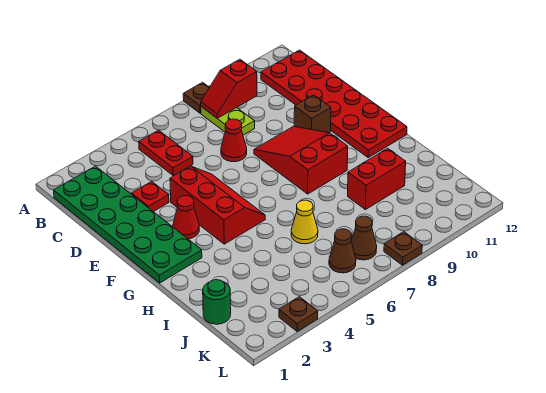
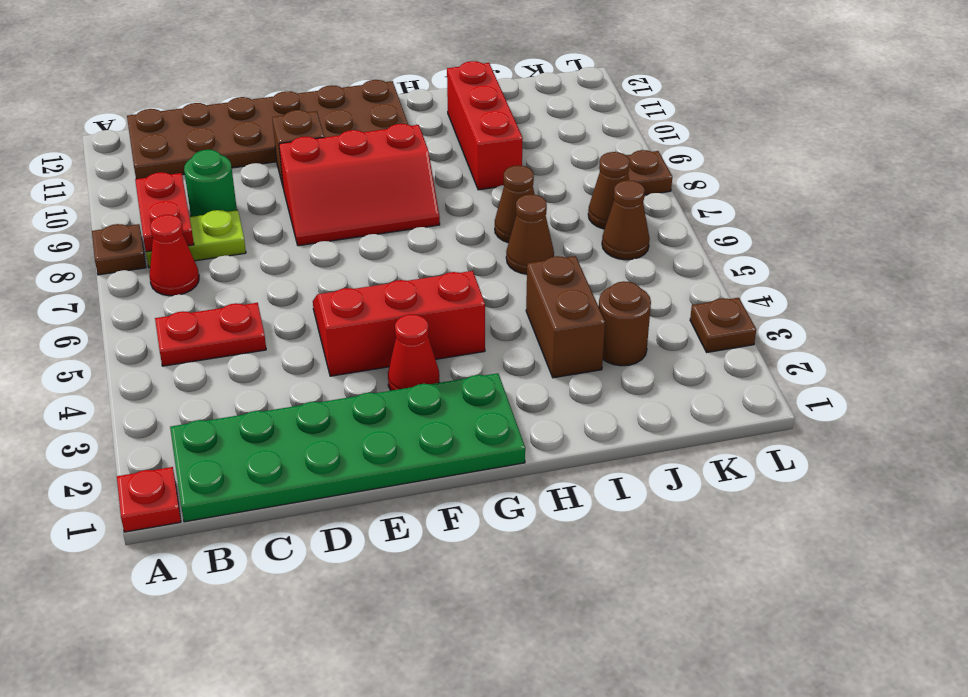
red 1x2 slope [201,59,257,118] -> red 1x2 plate [135,172,194,252]
red 2x6 plate [261,50,407,157] -> brown 2x6 plate [127,80,408,179]
red 1x1 plate [132,182,169,212] -> red 1x1 plate moved to [117,467,181,532]
red 1x1 cone [221,119,247,162] -> red 1x1 cone moved to [149,215,199,296]
red 2x3 slope [254,126,348,194] -> red 2x3 slope turned to [279,124,440,246]
none -> brown 1x2 brick [526,256,605,378]
yellow 1x1 cone [291,200,318,244] -> brown 1x1 cone [506,194,554,274]
none -> brown 1x1 cone [495,165,535,243]
red 1x2 brick [348,148,406,210] -> red 1x3 brick [447,61,523,190]
green 1x1 round brick [203,280,231,324] -> green 1x1 round brick moved to [184,150,237,217]
none -> brown 1x1 round brick [599,281,651,366]

